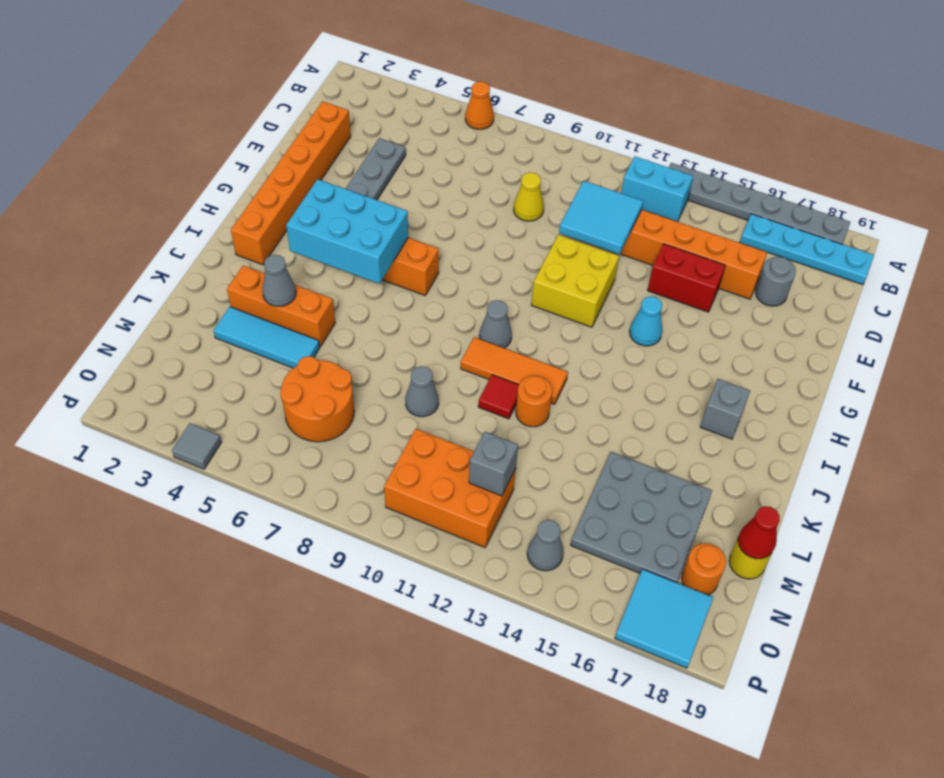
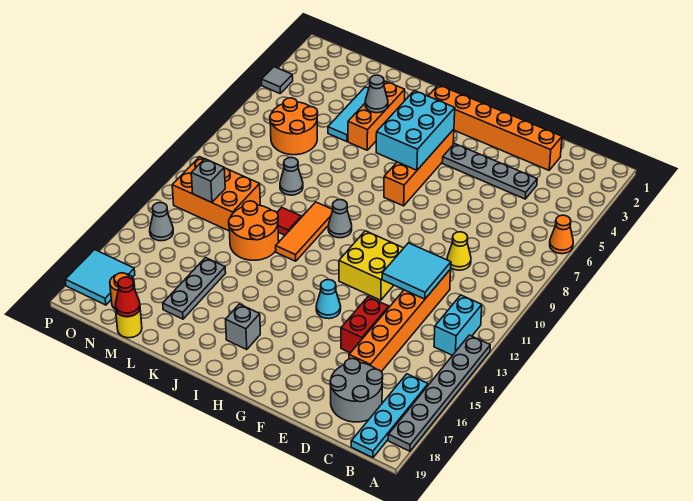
grey 1x1 round brick [756,257,796,306] -> grey 2x2 round brick [330,359,383,422]
orange 1x1 round brick [516,376,552,427] -> orange 2x2 round brick [229,201,279,260]
grey 3x3 plate [571,452,712,583] -> grey 1x3 plate [163,258,226,319]
orange 2x3 brick [384,429,516,547] -> orange 2x3 brick turned to [172,157,260,231]

